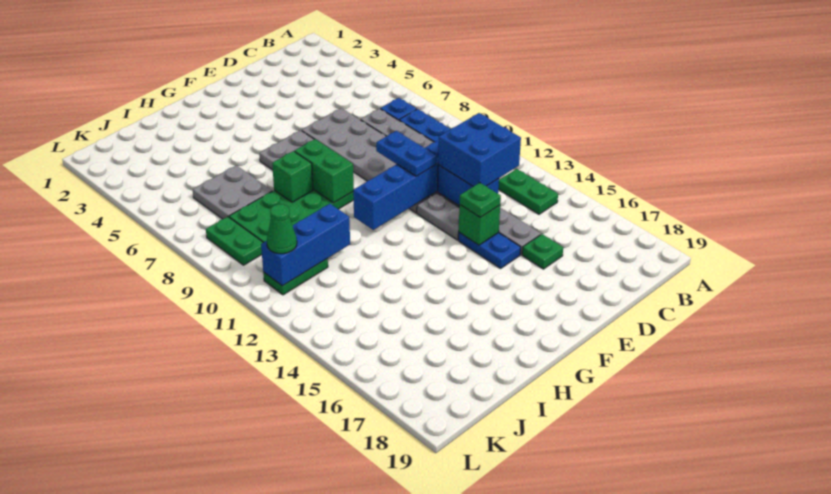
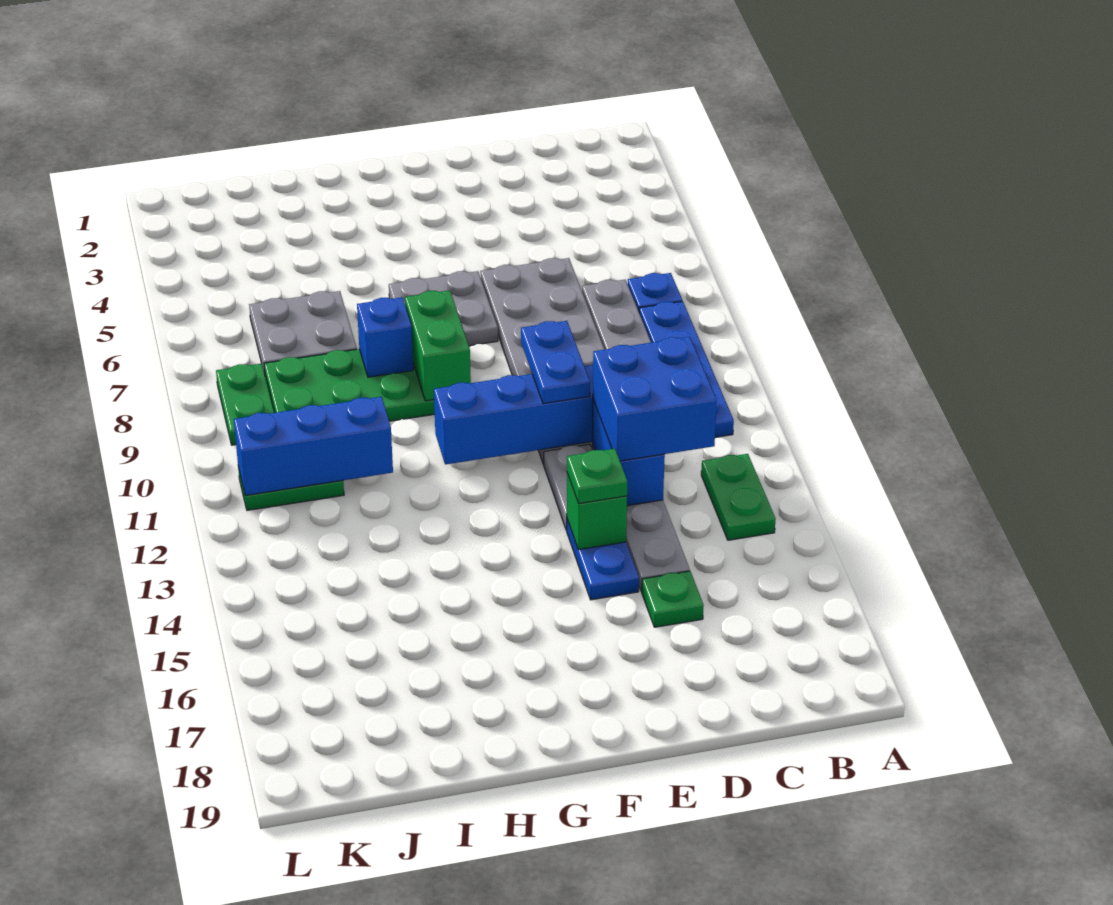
green 1x1 brick [272,151,313,202] -> blue 1x1 brick [357,297,413,377]
green 1x1 cone [267,204,297,254] -> none

